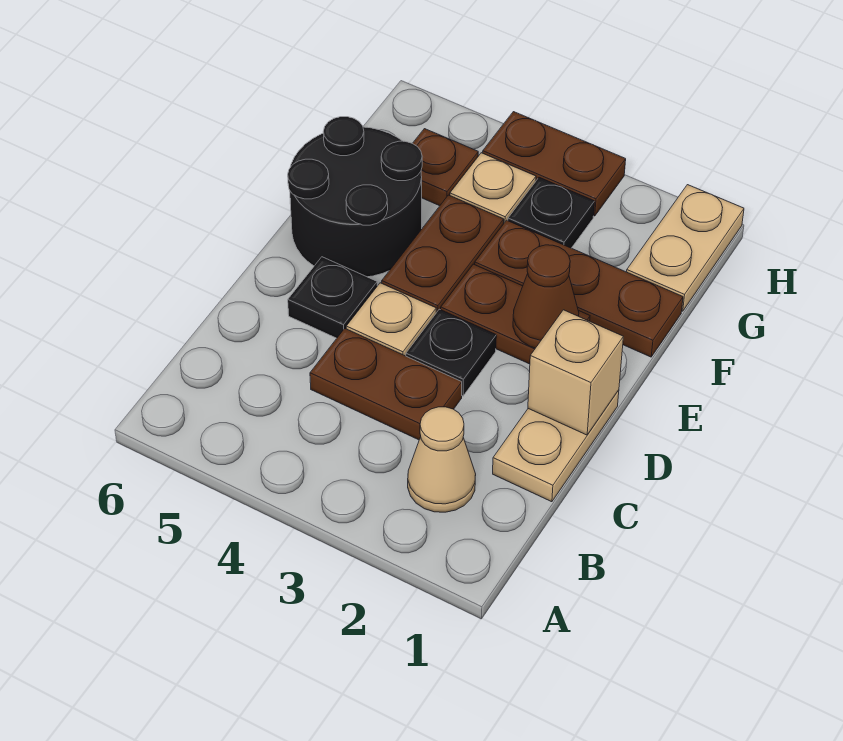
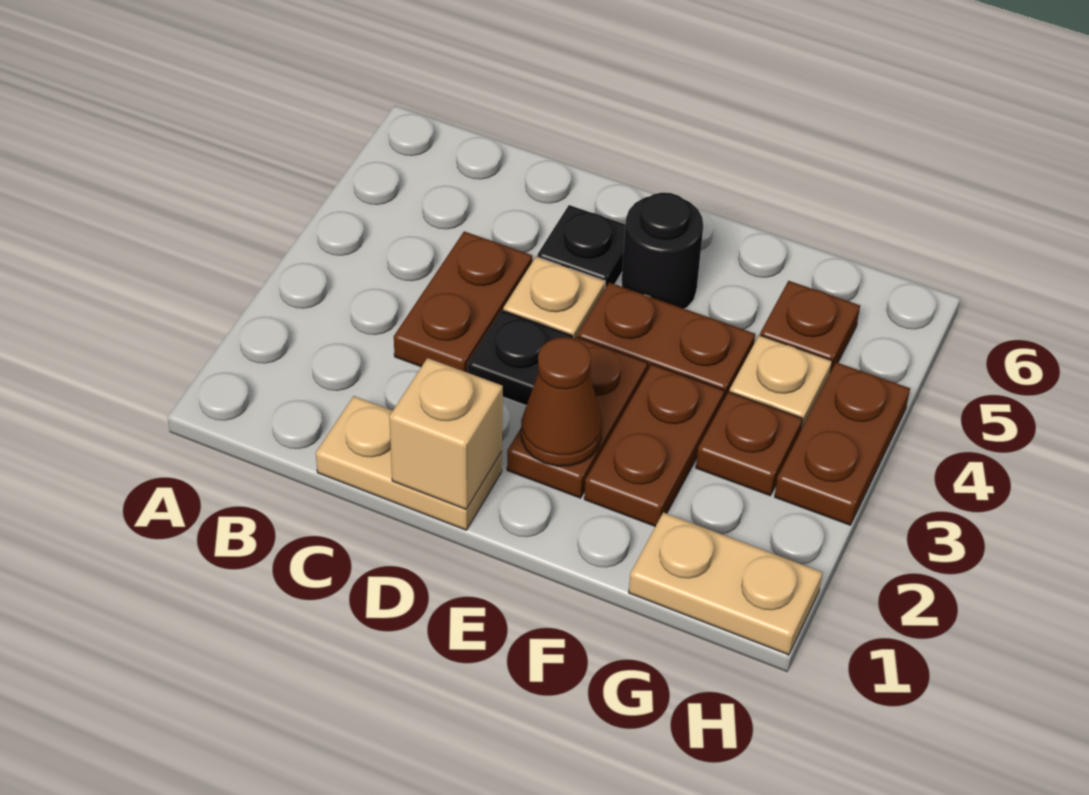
tan 1x1 cone [408,407,476,512] -> none
black 2x2 round brick [288,117,422,277] -> black 1x1 round brick [621,192,703,309]
brown 1x3 plate [475,220,683,357] -> brown 1x2 plate [584,364,724,527]
black 1x1 plate [508,178,594,248] -> brown 1x1 plate [696,392,803,496]

